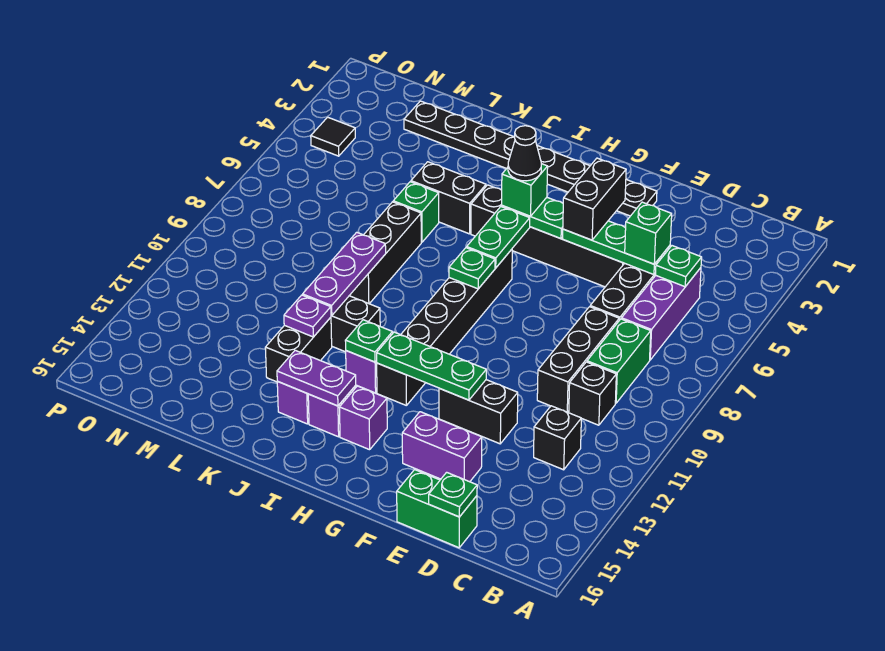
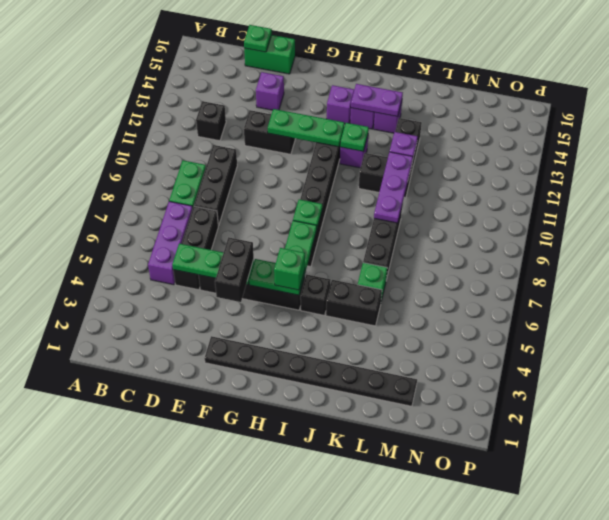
green 1x1 plate [655,246,702,287] -> none
black 1x1 brick [569,362,616,425] -> none
green 1x1 brick [625,202,672,264] -> none
purple 1x2 brick [402,412,482,482] -> purple 1x1 brick [256,72,284,110]
black 1x1 cone [508,126,541,181] -> none
black 1x1 tile [311,117,355,156] -> none

